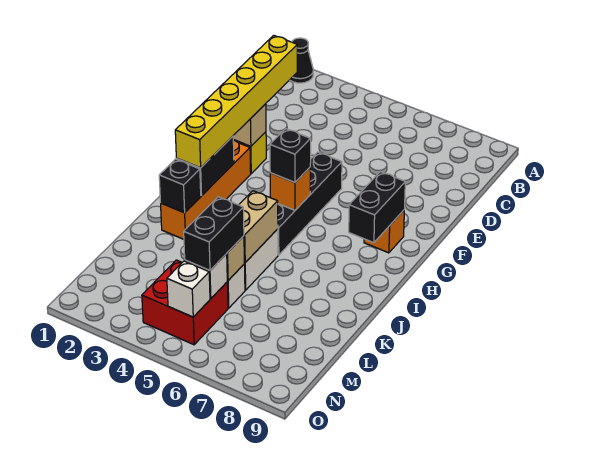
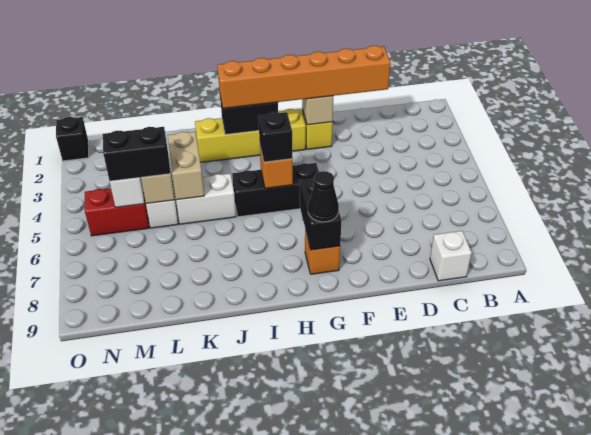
black 1x1 cone [290,38,313,83] -> black 1x1 cone moved to [308,171,339,222]
yellow 1x6 brick [175,35,297,168] -> orange 1x6 brick [217,46,391,108]
black 1x4 brick [278,152,342,255] -> black 1x3 brick [232,163,319,217]
orange 1x4 brick [161,140,251,239] -> yellow 1x4 brick [195,109,306,163]
black 1x2 brick [349,172,405,243] -> black 1x2 brick turned to [300,178,342,250]
black 1x1 brick [159,159,201,213] -> black 1x1 brick moved to [56,117,89,161]
tan 1x2 brick [239,191,278,263] -> tan 1x2 brick turned to [168,132,204,200]
red 2x2 brick [142,260,228,345] -> red 1x2 brick [85,188,149,236]
white 1x1 brick [167,261,210,317] -> white 1x1 brick moved to [430,231,472,281]

